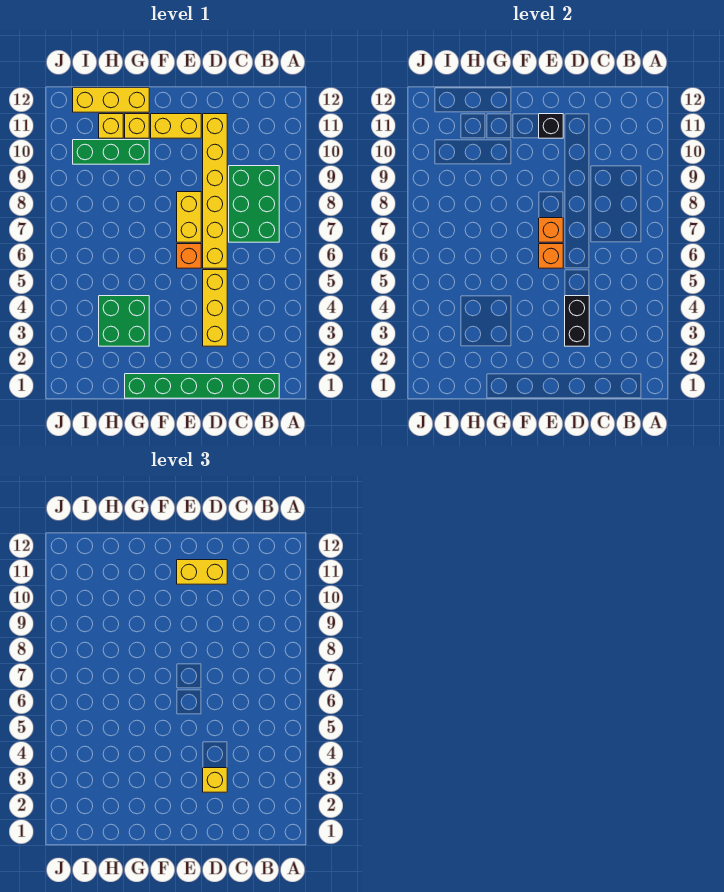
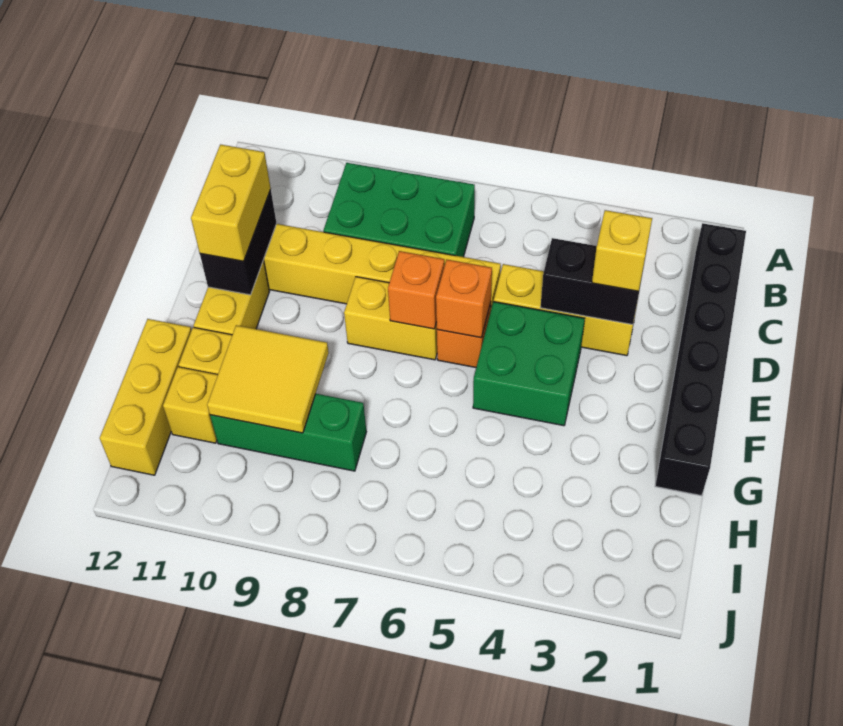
green 1x6 brick [125,374,279,398] -> black 1x6 brick [655,223,746,496]
black 1x1 brick [539,114,563,138] -> black 1x2 brick [200,190,277,295]
green 2x2 brick [99,296,149,346] -> green 2x2 brick moved to [473,302,585,426]
none -> yellow 2x2 tile [207,325,329,433]
green 1x3 brick [73,140,149,164] -> green 1x3 brick turned to [210,394,366,471]

